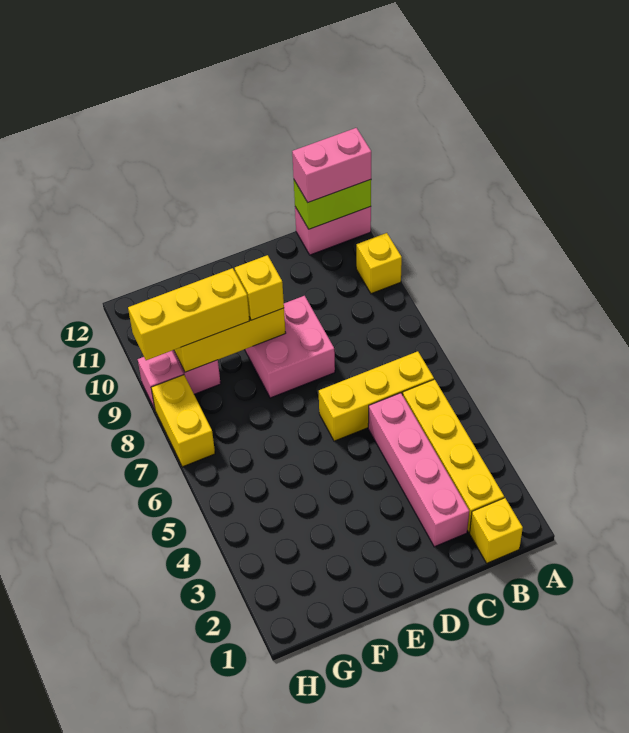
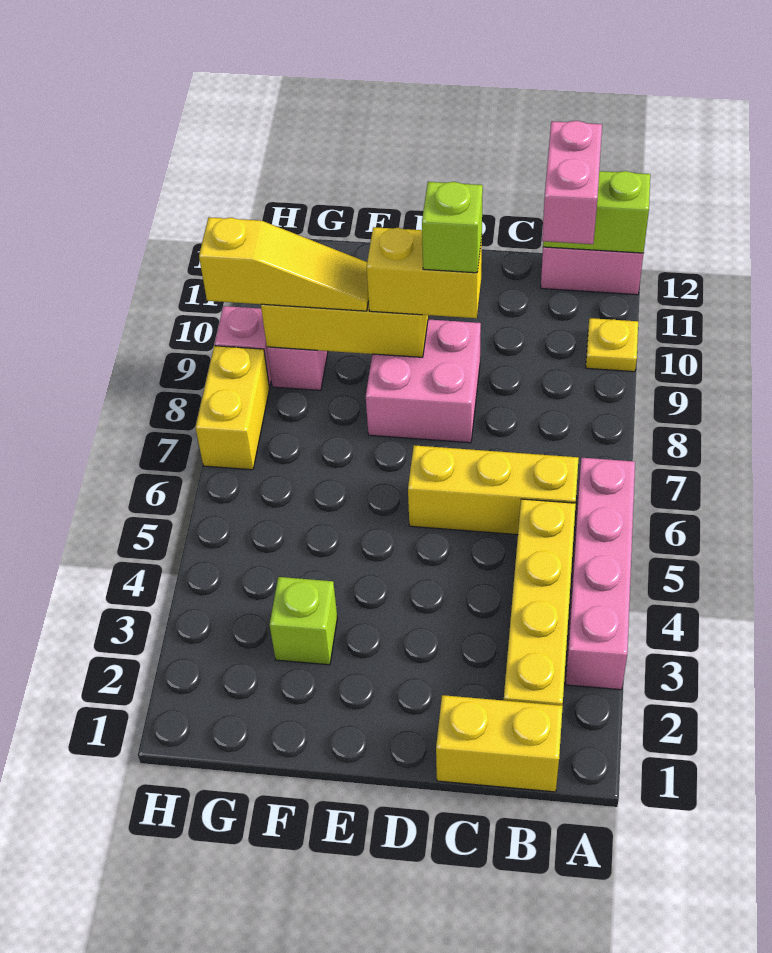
yellow 1x1 brick [356,233,402,294] -> yellow 1x1 plate [586,318,638,372]
pink 1x2 brick [292,128,371,202] -> pink 1x2 brick turned to [542,121,602,244]
yellow 1x1 brick [470,498,523,563] -> yellow 1x2 brick [436,695,563,792]
pink 1x4 brick [368,393,469,547] -> pink 1x4 brick moved to [566,458,635,690]
none -> lime 1x1 brick [422,182,483,273]
yellow 1x1 brick [235,255,284,320] -> yellow 1x2 brick [367,227,482,318]
none -> lime 1x1 brick [270,577,337,665]
yellow 1x3 brick [128,268,249,360] -> yellow 1x3 slope [199,217,369,311]

